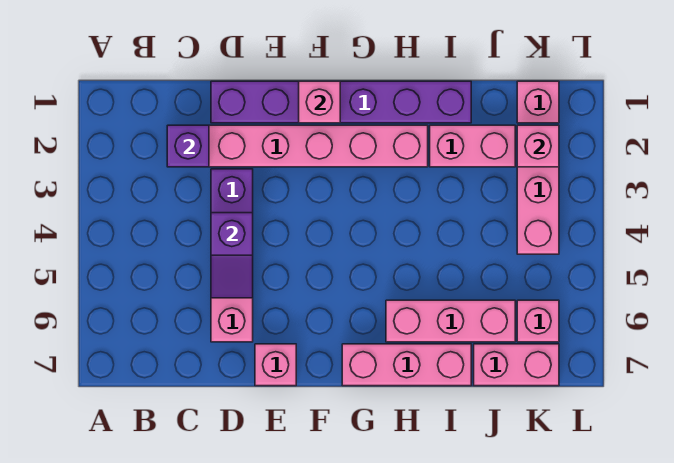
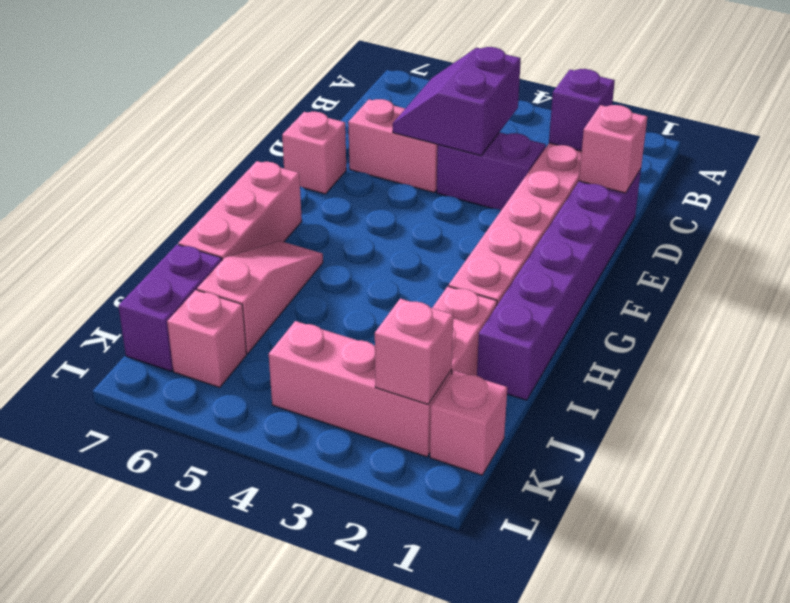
purple 1x2 slope [211,213,253,298] -> purple 2x2 slope [393,47,521,156]
pink 1x1 brick [299,81,340,123] -> pink 1x1 brick moved to [579,105,647,193]
pink 1x3 brick [386,300,515,342] -> pink 1x3 slope [197,241,323,353]
pink 1x2 brick [474,344,559,386] -> purple 1x2 brick [118,244,222,371]

